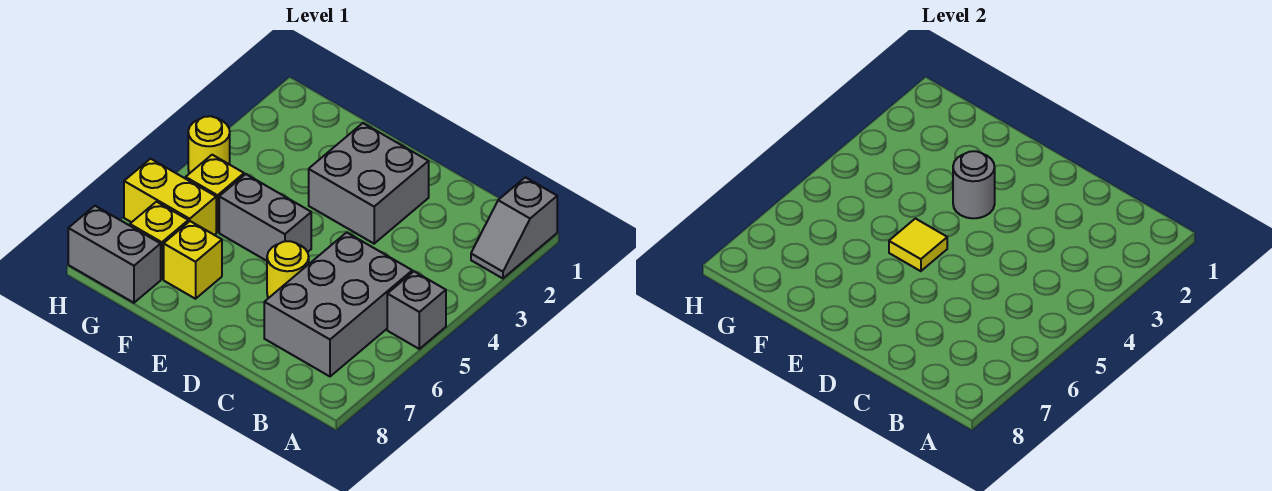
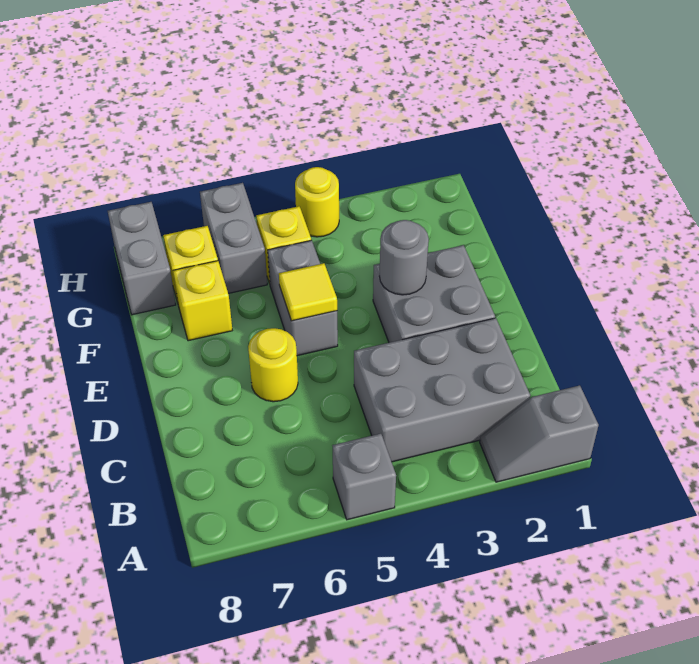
grey 2x3 brick [264,232,412,376] -> grey 2x3 brick moved to [354,318,530,462]
yellow 1x2 brick [124,159,216,235] -> grey 1x2 brick [200,183,267,294]

